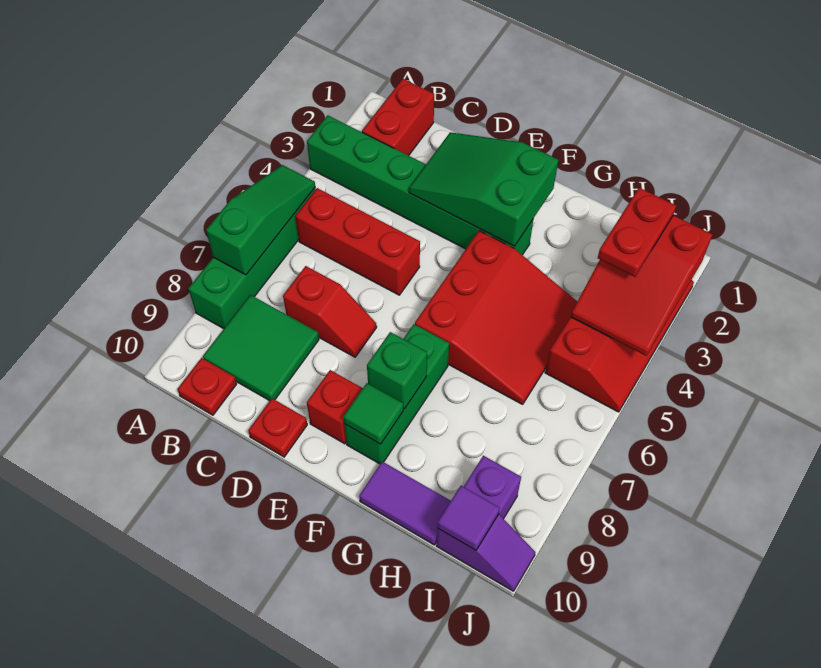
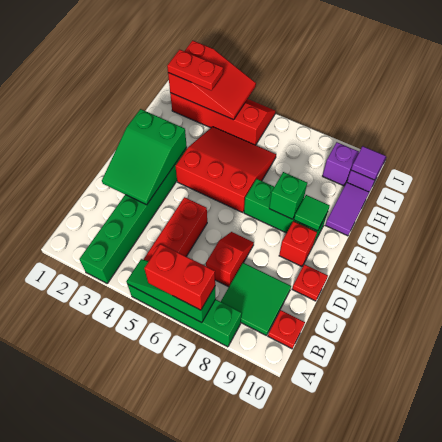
red 1x2 brick [362,79,434,156] -> red 1x2 brick moved to [144,244,215,310]

